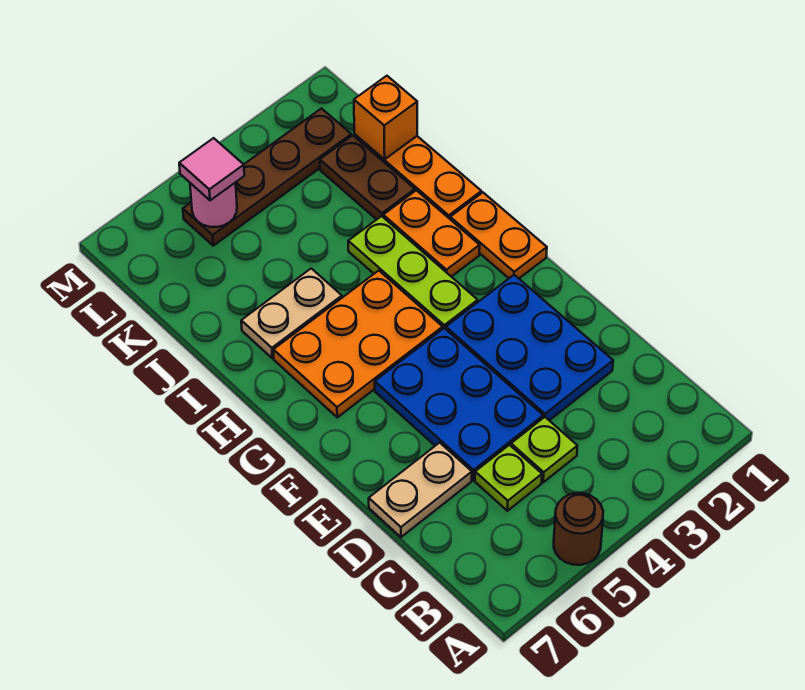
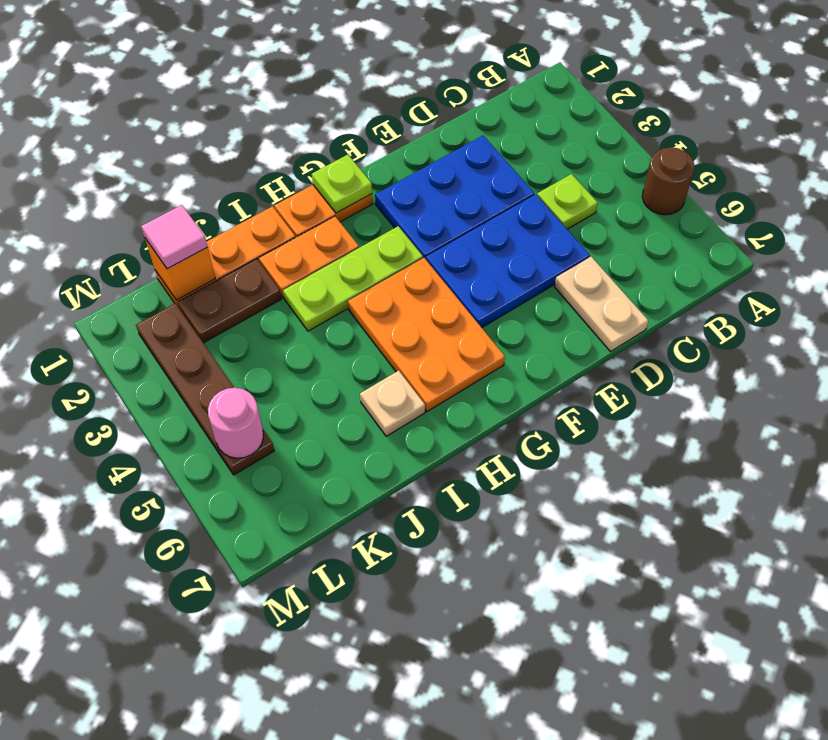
lime 1x1 plate [475,445,542,511] -> lime 1x1 plate moved to [312,155,372,213]
tan 1x2 plate [241,268,342,358] -> tan 1x1 plate [360,371,425,436]
pink 1x1 tile [179,138,244,200] -> pink 1x1 tile moved to [141,205,208,269]

